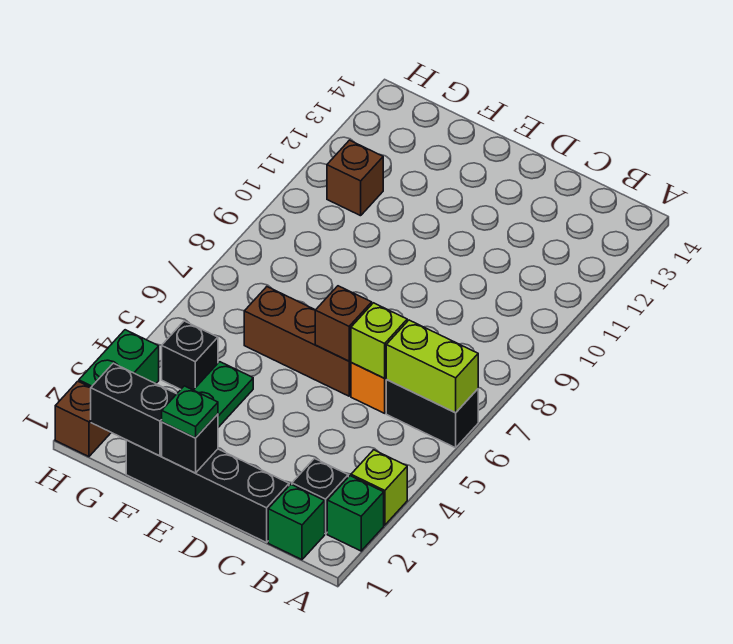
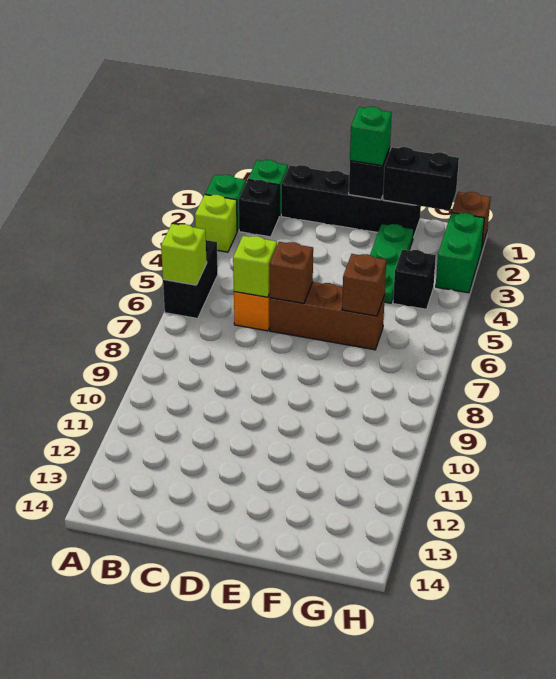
black 1x2 brick [386,380,478,448] -> black 1x2 brick turned to [163,240,218,318]
lime 1x2 brick [386,320,478,413] -> lime 1x1 brick [161,224,207,285]
green 1x1 plate [162,386,218,438] -> green 1x1 brick [350,107,392,166]
brown 1x1 brick [327,140,383,216] -> brown 1x1 brick moved to [342,254,386,316]

